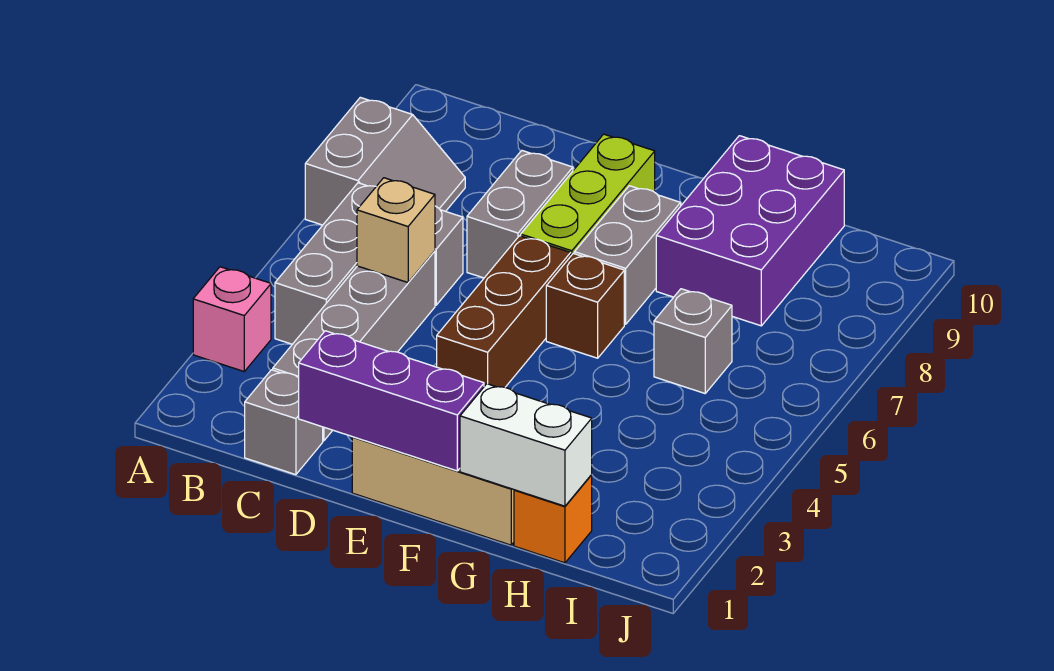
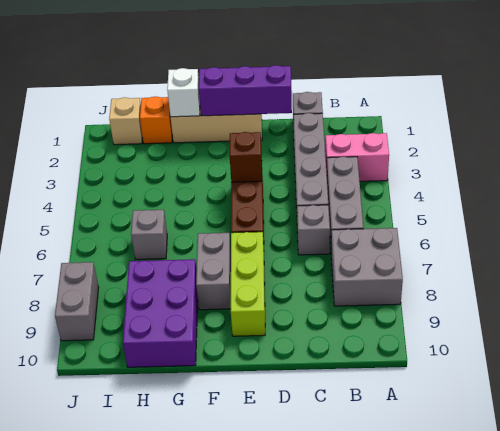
pink 1x1 brick [193,267,271,371] -> pink 1x2 brick [325,133,389,181]
grey 2x2 slope [305,97,465,225] -> grey 2x2 brick [331,228,403,306]
tan 1x1 brick [357,178,435,282] -> tan 1x1 brick moved to [109,97,143,145]
grey 1x2 brick [467,151,573,278] -> grey 1x2 brick moved to [55,262,99,341]
brown 1x1 brick [546,253,624,358] -> brown 1x1 brick moved to [230,132,262,182]
white 1x2 brick [460,384,592,506] -> white 1x1 brick [167,68,200,117]

